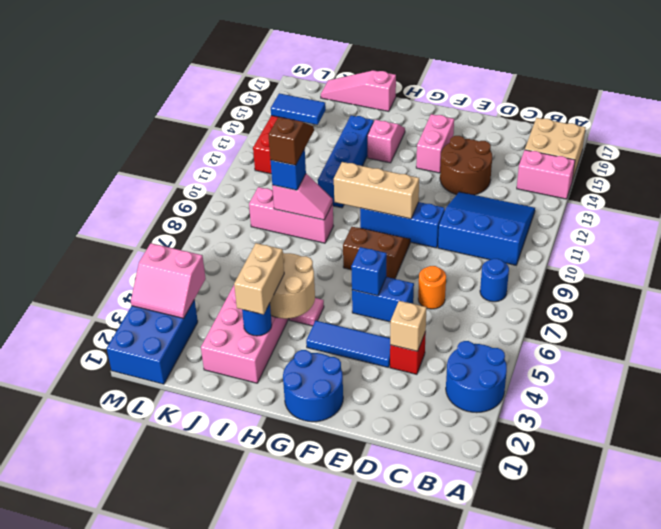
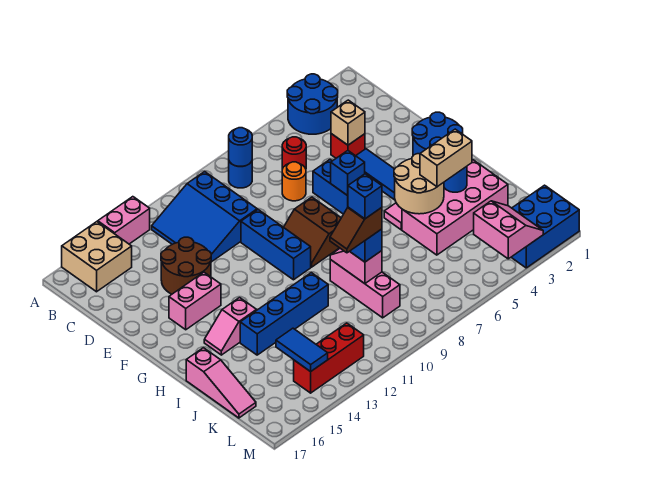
pink 1x2 brick [517,150,575,199] -> pink 1x2 brick turned to [98,197,150,244]
none -> blue 1x1 round brick [229,128,252,166]
none -> red 1x1 round brick [282,137,306,169]
tan 1x3 brick [334,162,419,219] -> none
none -> blue 1x1 brick [348,174,382,219]

